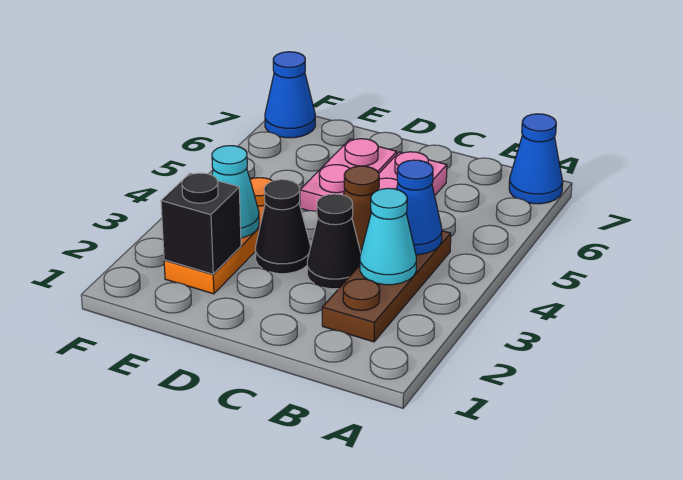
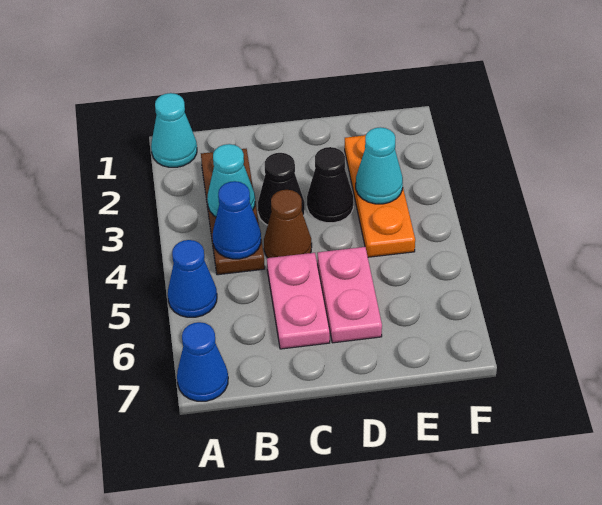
none -> cyan 1x1 cone [151,93,197,167]
black 1x1 brick [161,173,241,274] -> none
blue 1x1 cone [265,52,315,138] -> blue 1x1 cone moved to [168,240,217,317]

